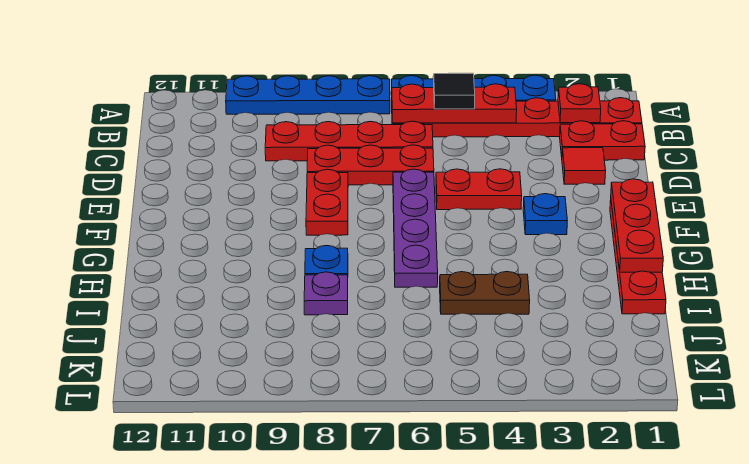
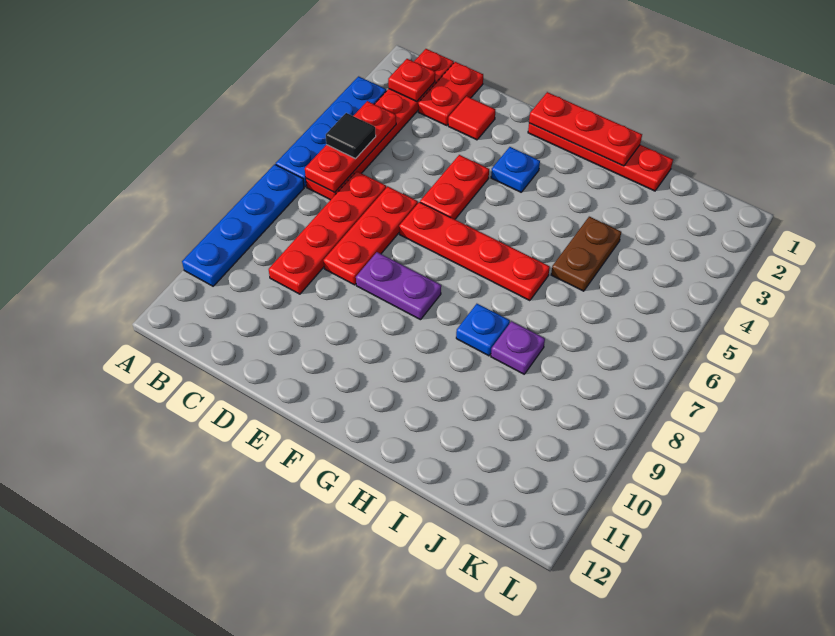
purple 1x4 plate [393,169,438,287] -> red 1x4 plate [399,202,550,301]
red 1x2 plate [306,169,348,235] -> purple 1x2 plate [356,252,441,320]

